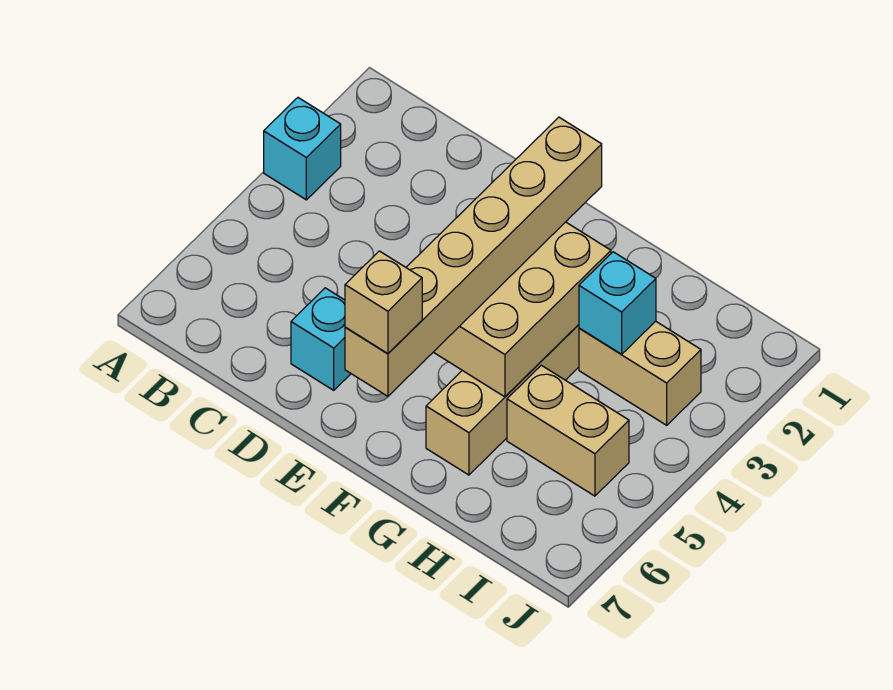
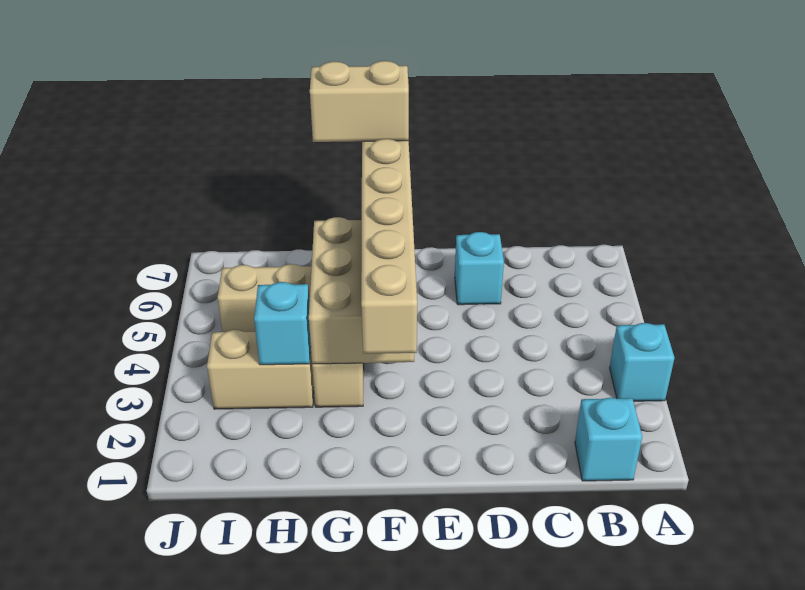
none -> cyan 1x1 brick [575,398,642,481]
tan 1x1 brick [345,251,422,354] -> tan 1x2 brick [310,61,409,142]

